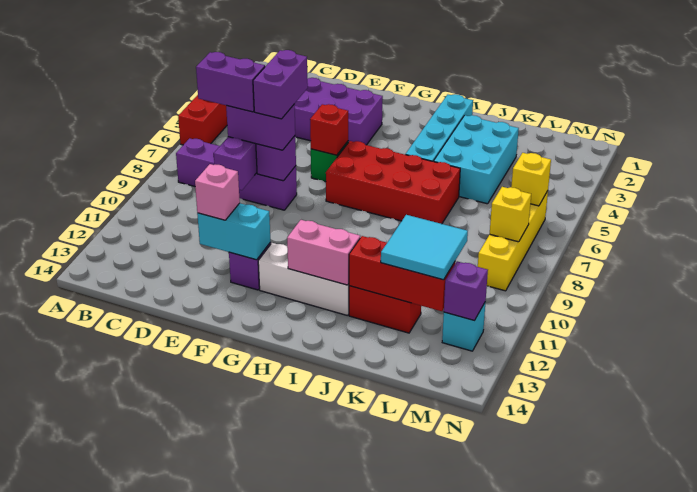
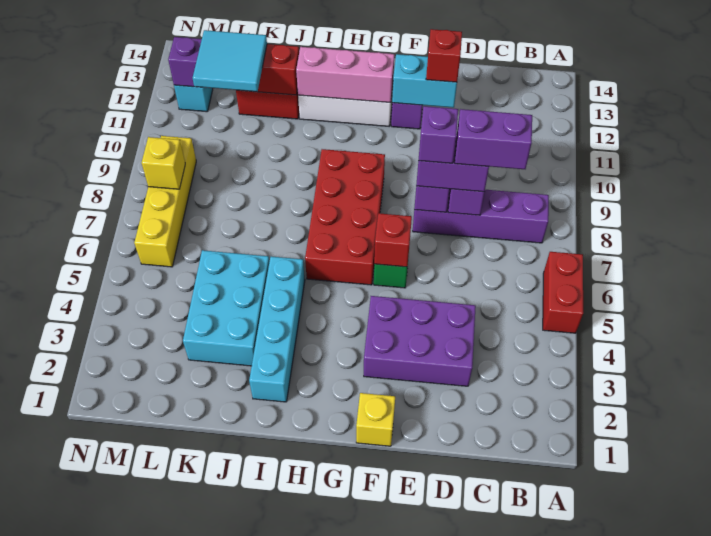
purple 1x2 brick [253,50,308,119] -> purple 1x1 brick [418,106,458,163]
pink 1x1 brick [195,164,240,220] -> red 1x1 brick [426,29,462,82]
red 2x4 brick [326,141,460,224] -> red 2x4 brick turned to [305,149,385,285]
pink 1x2 brick [287,220,360,285] -> pink 1x3 brick [296,47,394,103]
yellow 1x1 brick [511,153,551,206] -> yellow 1x1 brick moved to [356,393,395,446]

